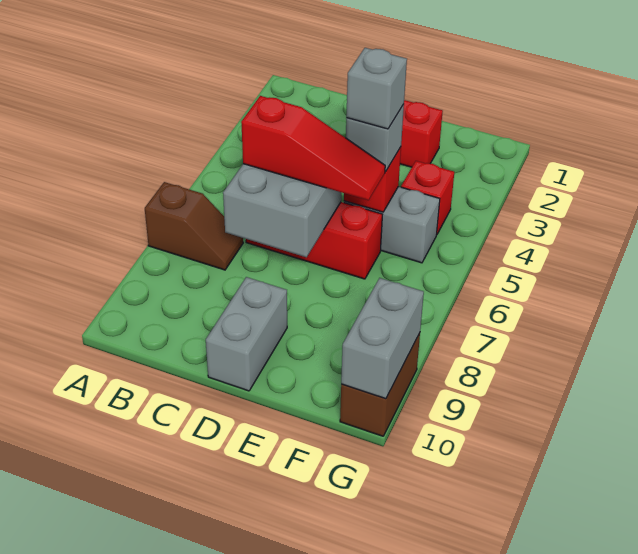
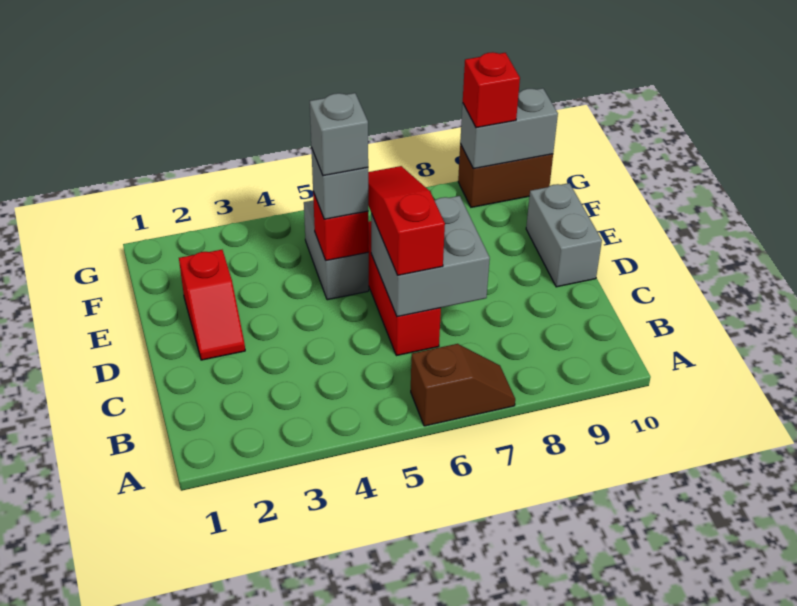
brown 1x2 slope [145,182,243,270] -> brown 1x2 slope turned to [411,344,515,426]
grey 1x2 brick [206,277,287,391] -> grey 1x2 brick turned to [526,183,602,287]
red 1x1 brick [401,161,454,235] -> red 1x1 brick moved to [463,52,520,128]

